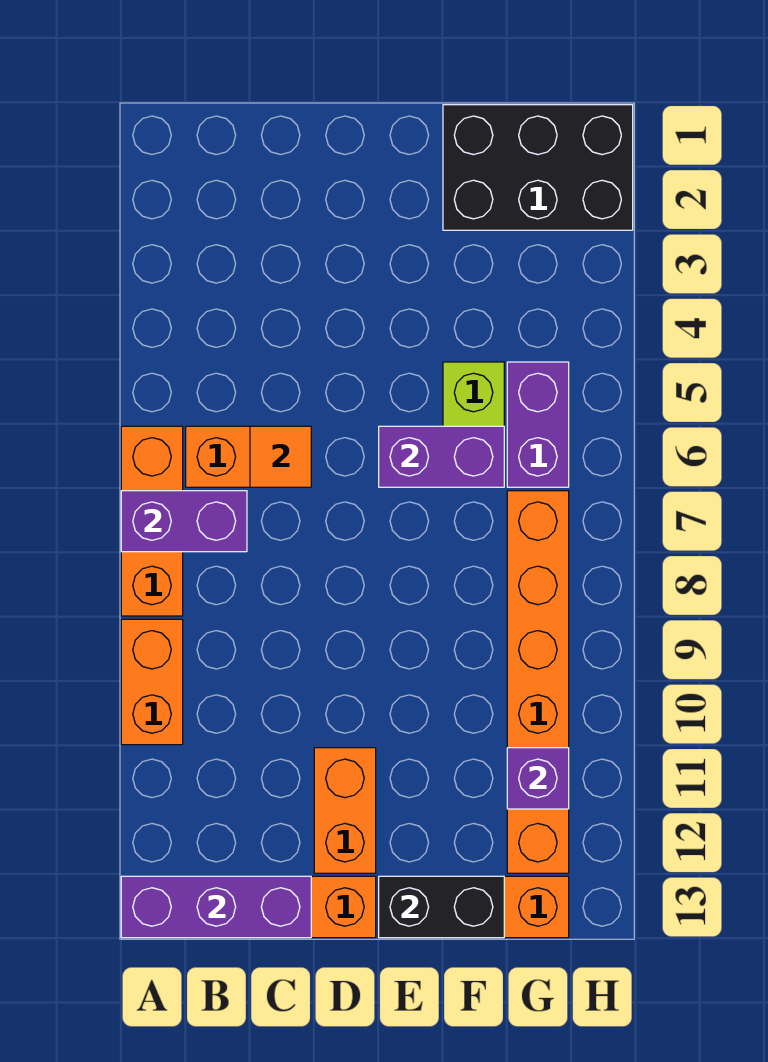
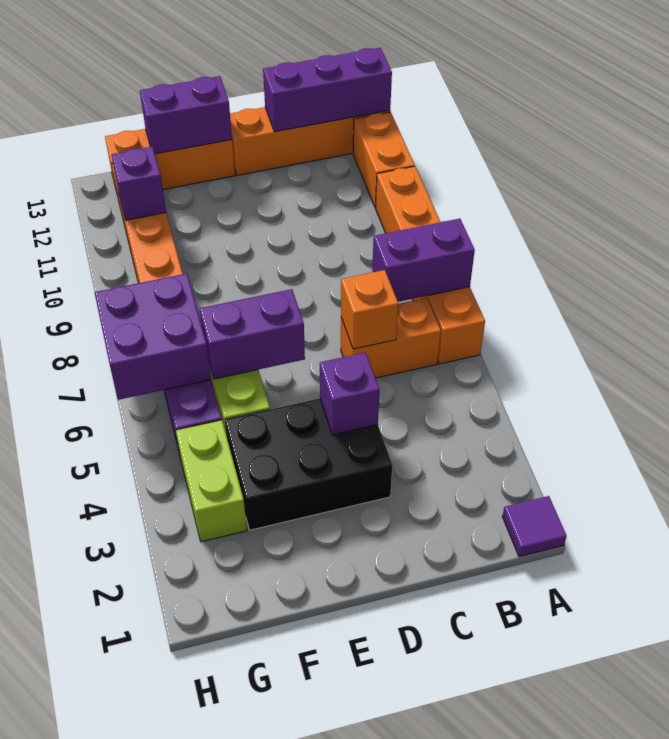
none -> purple 1x1 tile [502,496,567,557]
orange 1x1 tile [250,426,311,487] -> orange 1x1 brick [341,270,398,349]
none -> purple 1x1 brick [320,352,380,435]
orange 1x2 brick [314,748,376,873] -> orange 1x2 brick moved to [353,112,415,208]
black 1x2 brick [379,876,504,938] -> purple 1x2 brick [140,76,232,154]
black 2x3 brick [443,105,633,230] -> black 2x3 brick moved to [225,398,392,530]
none -> lime 1x2 brick [176,420,247,542]
none -> purple 2x2 brick [94,274,211,400]

